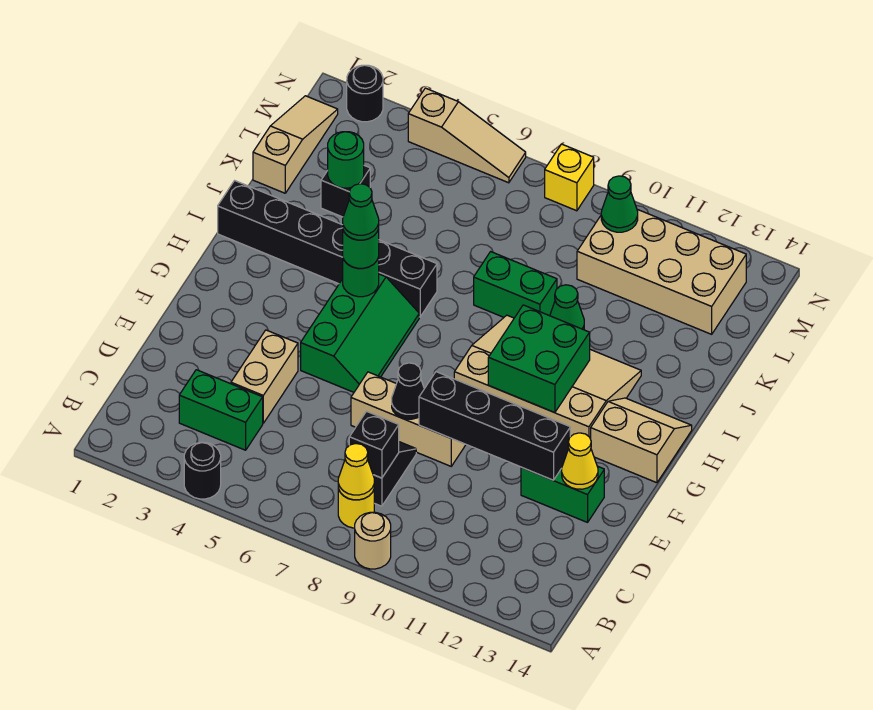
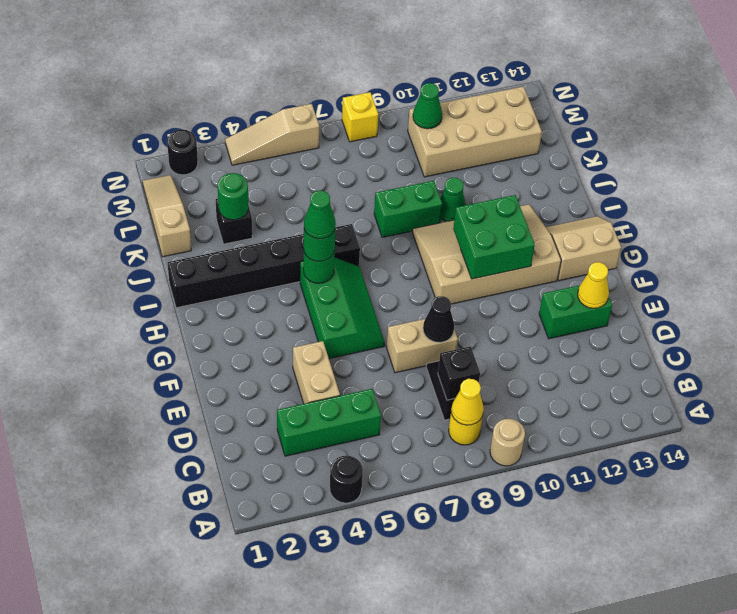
green 1x2 brick [179,370,263,450] -> green 1x3 brick [277,389,381,456]
tan 1x3 brick [351,372,466,466] -> tan 1x2 brick [386,319,458,373]
black 1x4 brick [419,372,570,480] -> none
tan 1x3 slope [408,88,526,183] -> tan 1x3 slope turned to [225,104,319,165]

